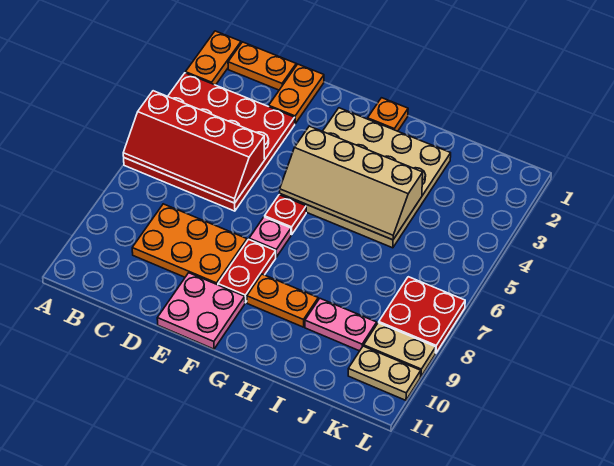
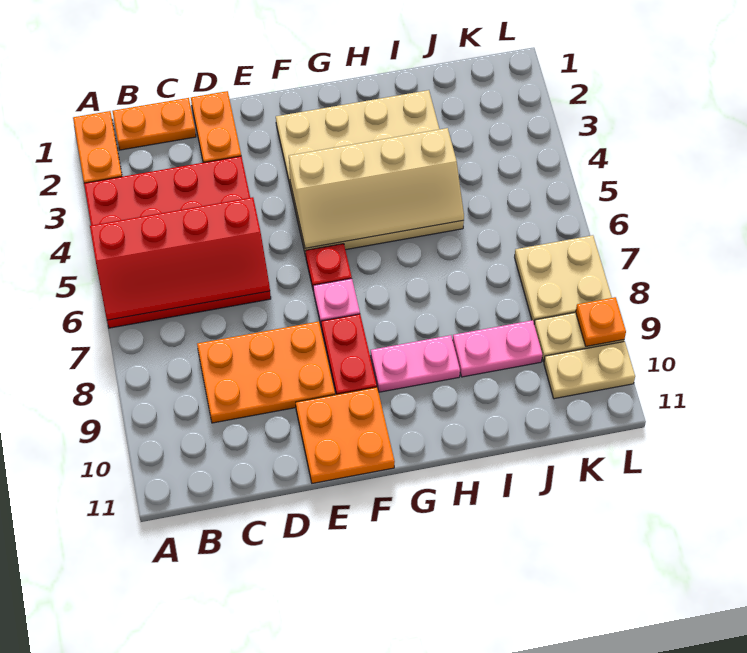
pink 2x2 plate [157,273,245,349] -> orange 2x2 plate [296,387,395,483]
orange 1x1 plate [368,98,408,131] -> orange 1x1 plate moved to [576,297,626,346]
orange 1x2 plate [247,274,318,327] -> pink 1x2 plate [371,335,460,392]
red 2x2 plate [379,277,465,353] -> tan 2x2 plate [515,235,612,323]

